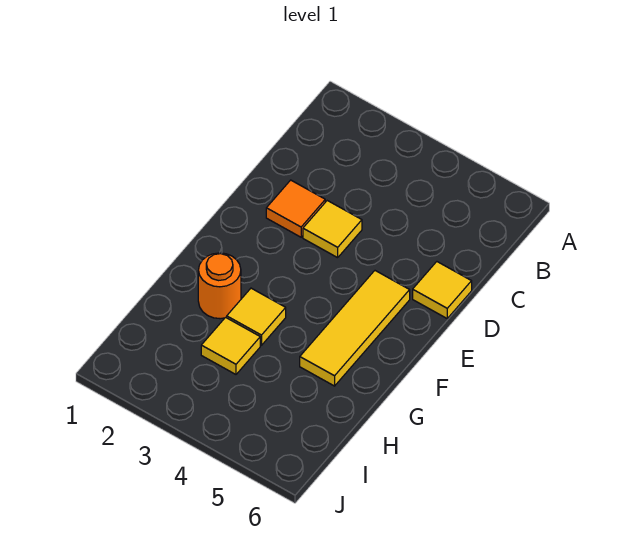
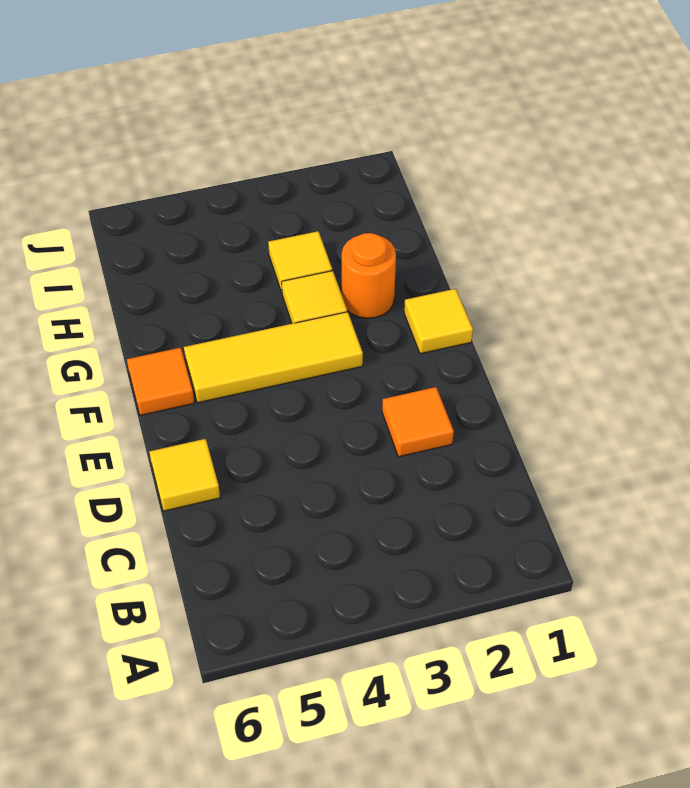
yellow 1x1 tile [303,201,362,258] -> yellow 1x1 tile moved to [404,289,473,354]
yellow 1x3 tile [300,271,410,386] -> yellow 1x3 tile turned to [184,312,363,403]
none -> orange 1x1 tile [127,348,194,415]

